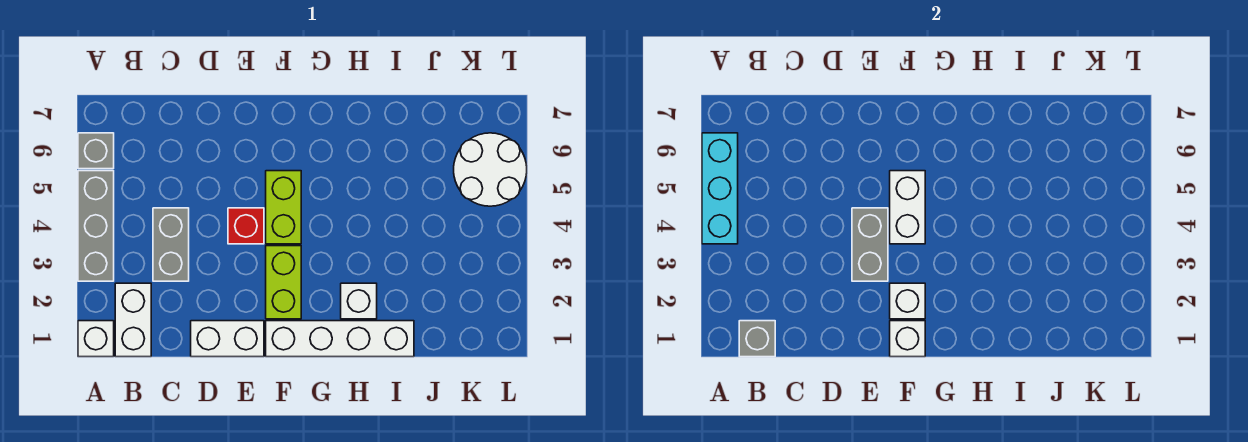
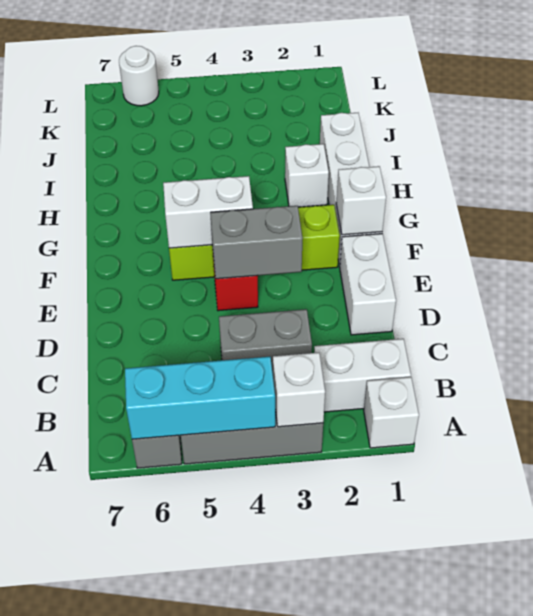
grey 1x1 brick [739,321,775,357] -> none
white 1x1 brick [890,283,925,319] -> white 1x1 brick moved to [273,352,325,427]
white 2x2 round brick [454,133,527,206] -> white 1x1 round brick [119,46,159,106]

